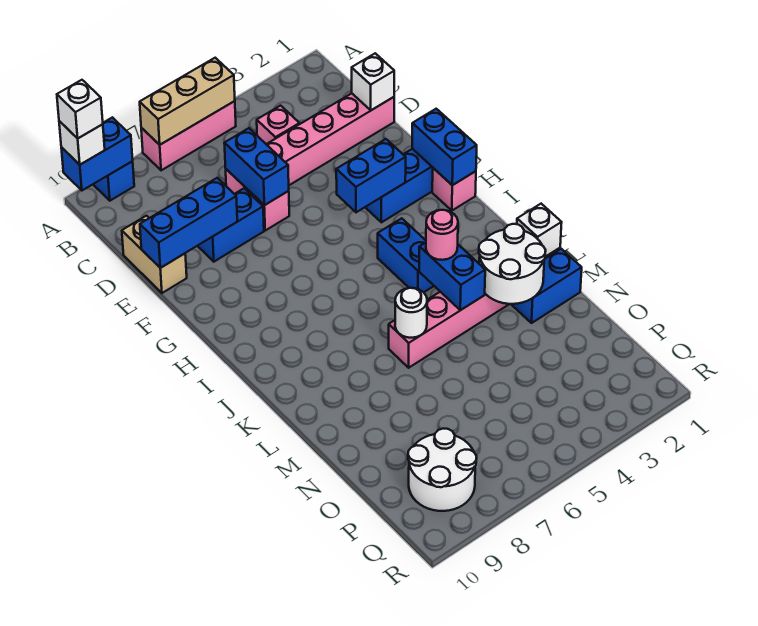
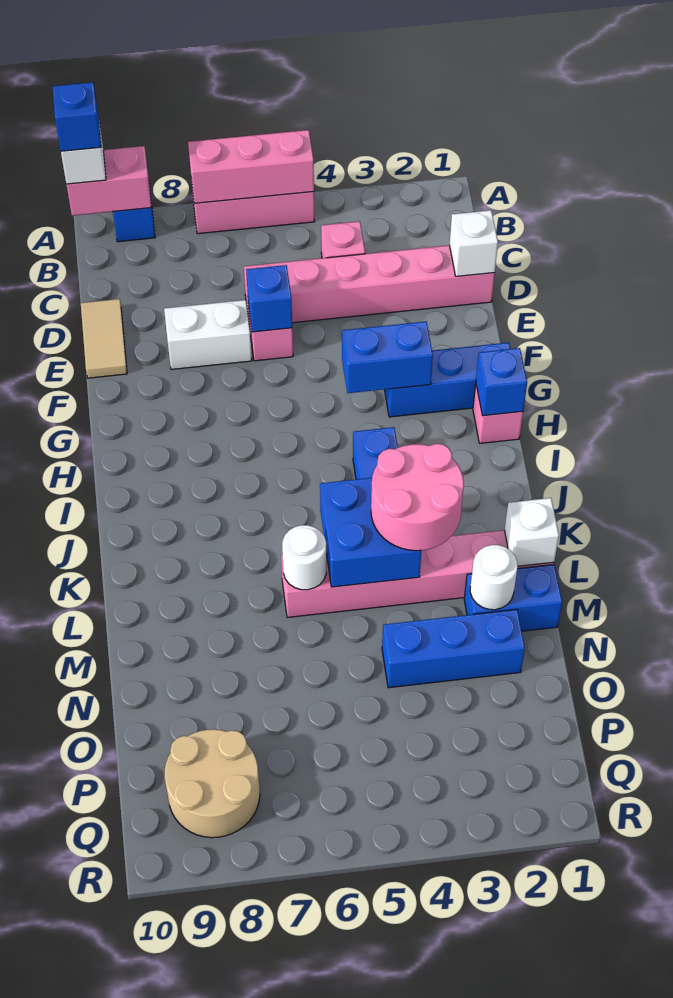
tan 1x3 brick [140,58,235,145] -> pink 1x3 brick [188,130,314,203]
blue 1x2 brick [61,117,133,190] -> pink 1x2 brick [66,146,152,215]
white 1x1 brick [57,80,103,138] -> blue 1x1 brick [53,82,101,151]
blue 1x2 brick [224,128,289,205] -> blue 1x1 brick [246,265,292,332]
tan 1x2 brick [122,216,187,293] -> tan 1x2 tile [81,299,127,378]
blue 1x2 brick [198,188,264,262] -> white 1x2 brick [164,300,252,369]
blue 1x3 brick [140,178,237,268] -> blue 1x3 brick moved to [382,609,525,688]
blue 1x2 brick [412,109,477,185] -> blue 1x1 brick [476,348,527,416]
blue 1x2 brick [419,243,485,310] -> blue 2x2 brick [320,478,421,587]
pink 1x1 round brick [426,210,458,260] -> pink 2x2 round brick [371,444,464,551]
white 2x2 round brick [479,224,546,304] -> white 1x1 round brick [470,545,518,610]
white 2x2 round brick [408,429,477,511] -> tan 2x2 round brick [165,729,260,838]

